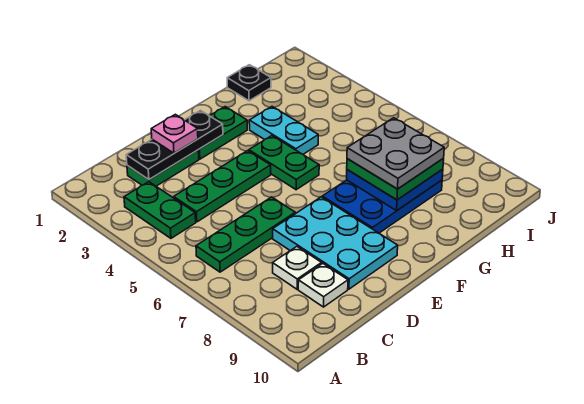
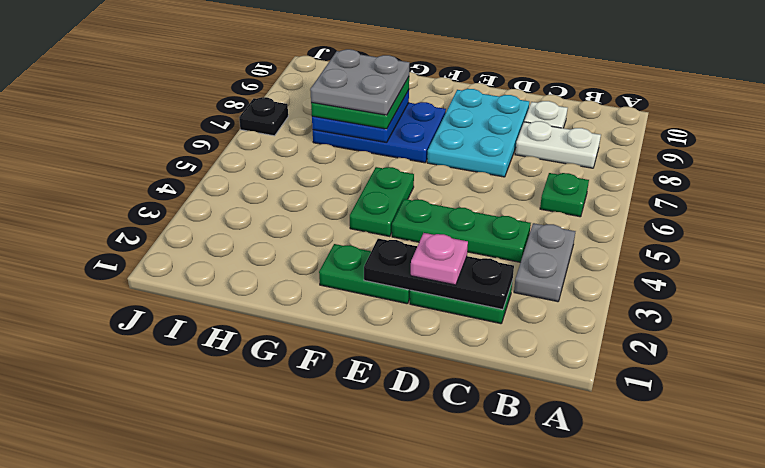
green 1x2 plate [124,182,196,238] -> grey 1x2 plate [514,223,575,302]
green 1x3 plate [196,197,295,272] -> green 1x1 plate [540,173,589,217]
white 1x1 plate [273,247,322,289] -> white 1x2 plate [515,121,601,168]
cyan 1x2 plate [249,107,318,154] -> none
black 1x1 plate [227,65,271,101] -> black 1x1 plate moved to [239,97,288,136]

